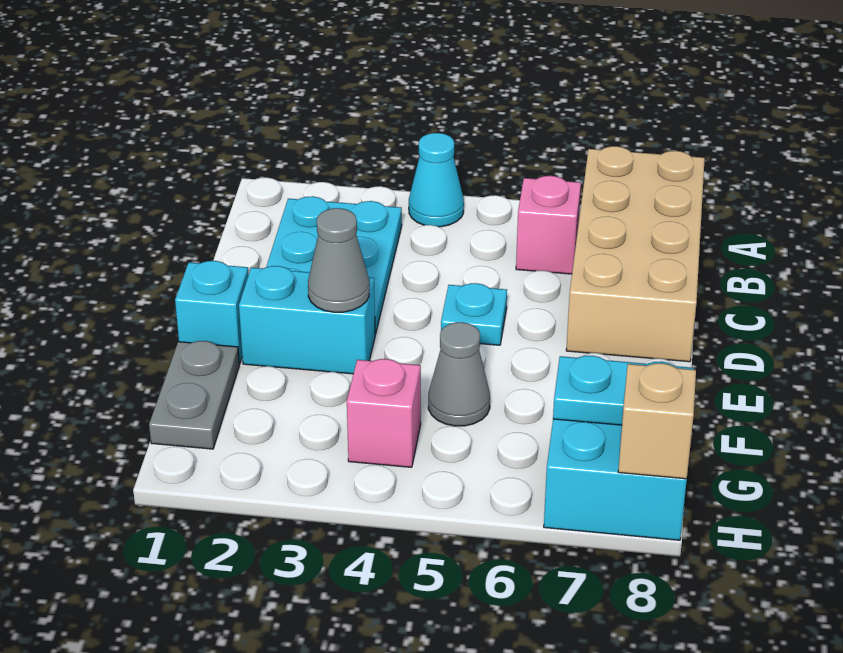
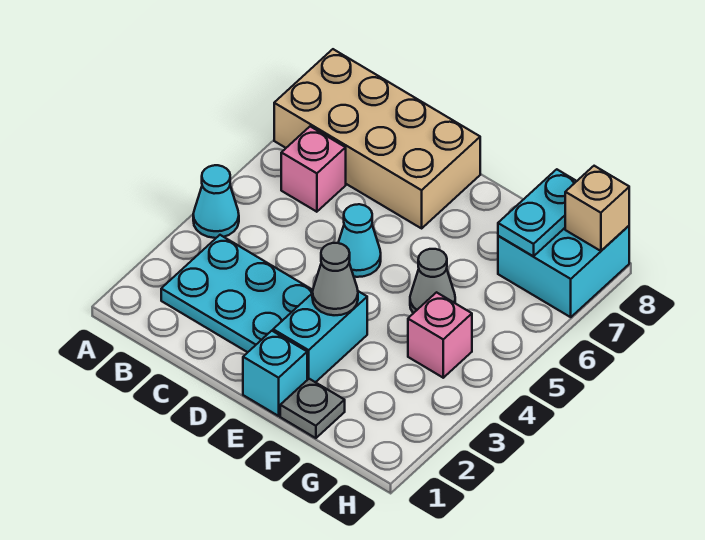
cyan 1x1 plate [441,283,507,345] -> cyan 1x1 cone [338,204,381,277]
grey 1x2 plate [149,341,239,449] -> grey 1x1 plate [280,379,345,438]

